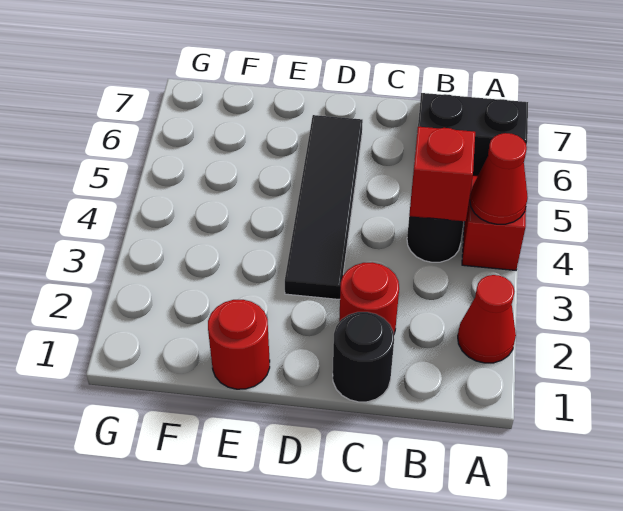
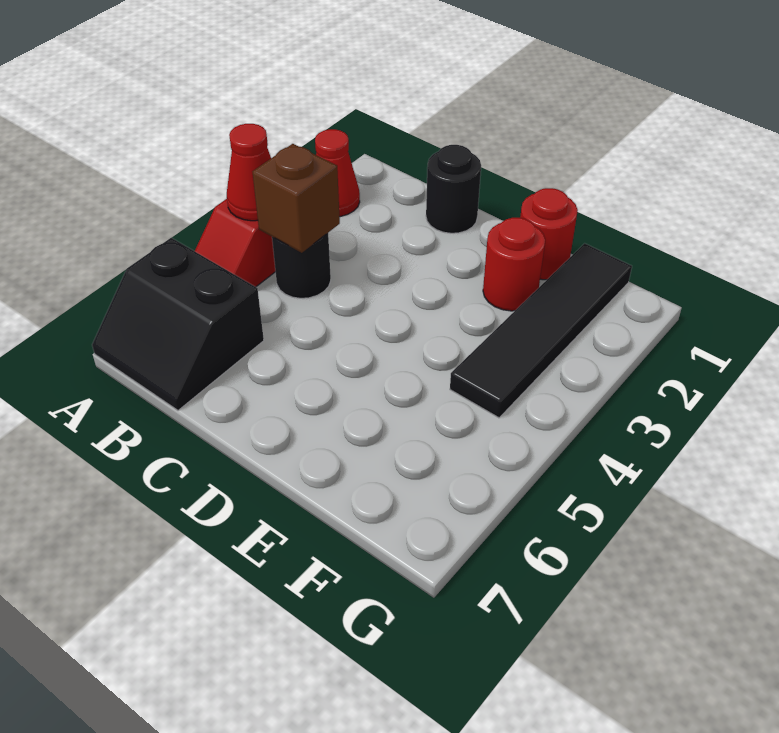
red 1x1 brick [409,127,475,221] -> brown 1x1 brick [253,144,340,253]
red 1x1 round brick [339,262,399,333] -> red 1x1 round brick moved to [483,218,545,311]
black 1x4 tile [285,115,363,300] -> black 1x4 tile moved to [450,243,632,418]

